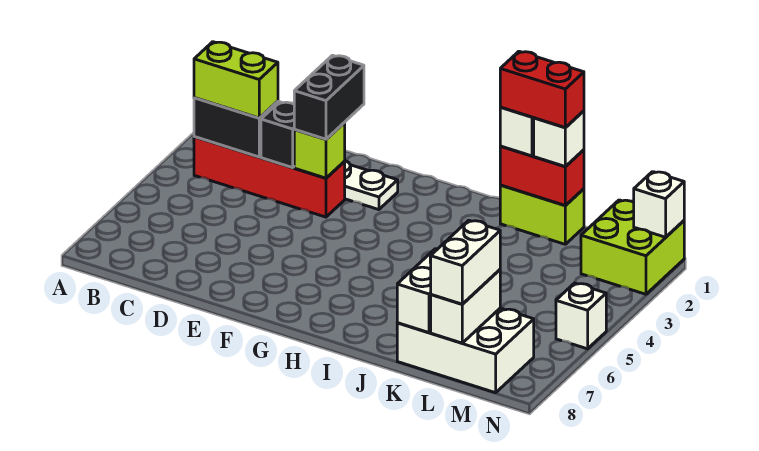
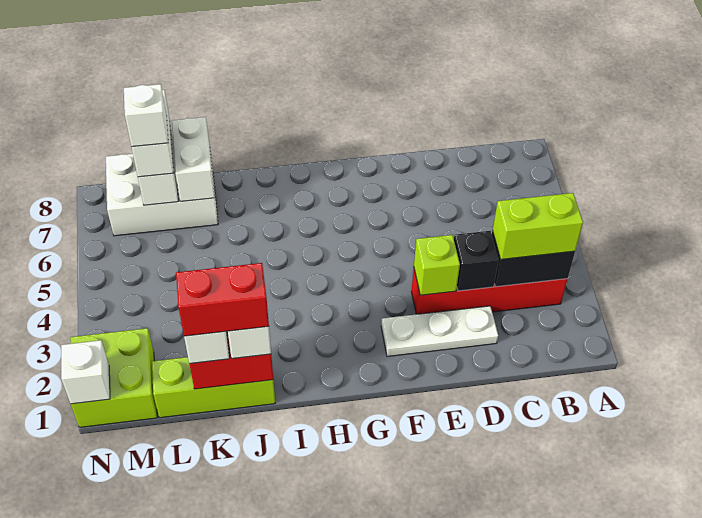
black 1x2 brick [294,55,364,139] -> none
lime 1x2 brick [500,185,584,244] -> lime 1x3 brick [152,357,275,418]
white 1x1 brick [556,283,606,349] -> white 1x1 brick moved to [124,84,168,147]

